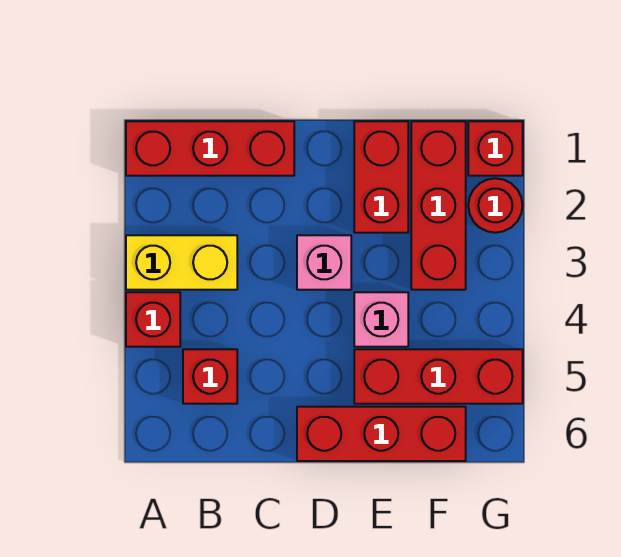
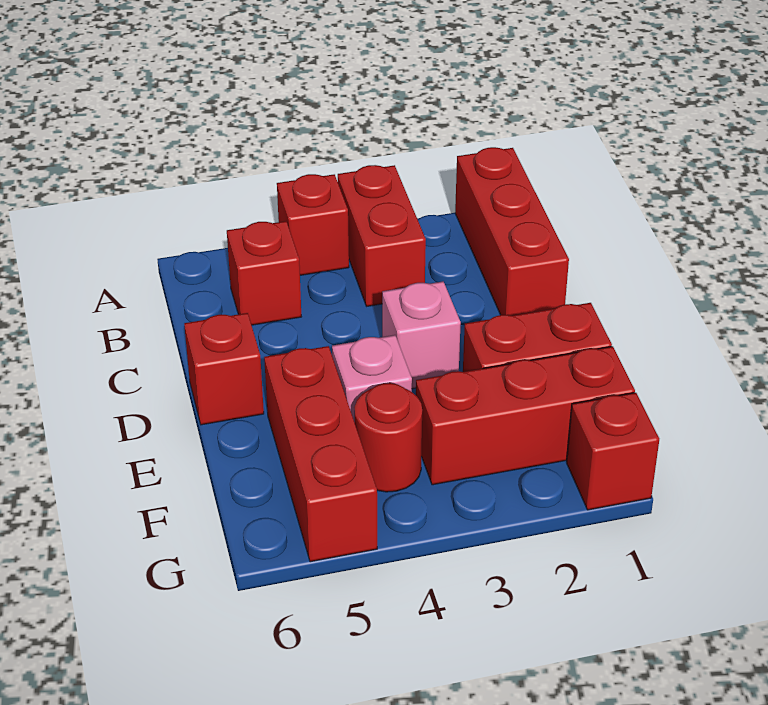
yellow 1x2 brick [126,235,237,290] -> red 1x2 brick [338,165,426,306]
red 1x3 brick [297,407,466,461] -> red 1x1 brick [184,313,264,425]
red 1x1 round brick [468,178,523,233] -> red 1x1 round brick moved to [354,383,422,492]

